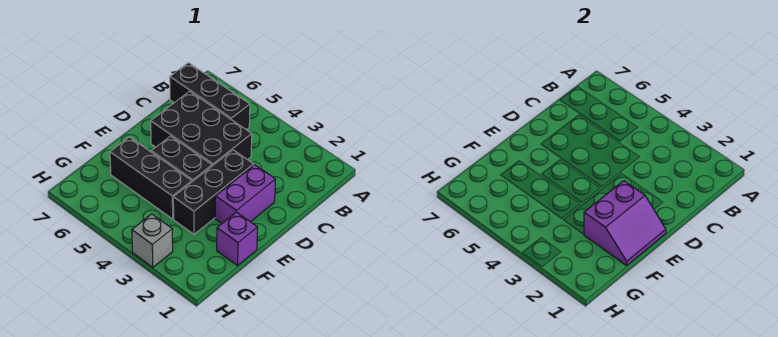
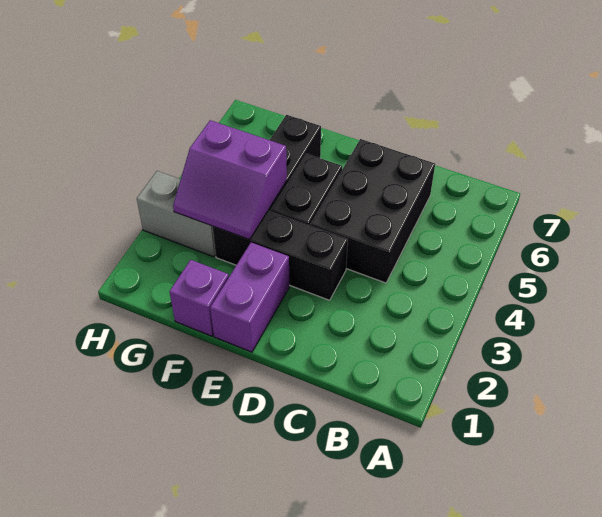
black 1x3 brick [170,63,250,130] -> none
purple 1x2 brick [215,165,276,223] -> purple 1x2 brick turned to [210,242,289,352]
purple 2x2 slope [584,181,666,266] -> purple 2x2 slope moved to [173,120,287,240]
grey 1x1 brick [132,214,173,267] -> grey 1x2 brick [137,171,216,257]

